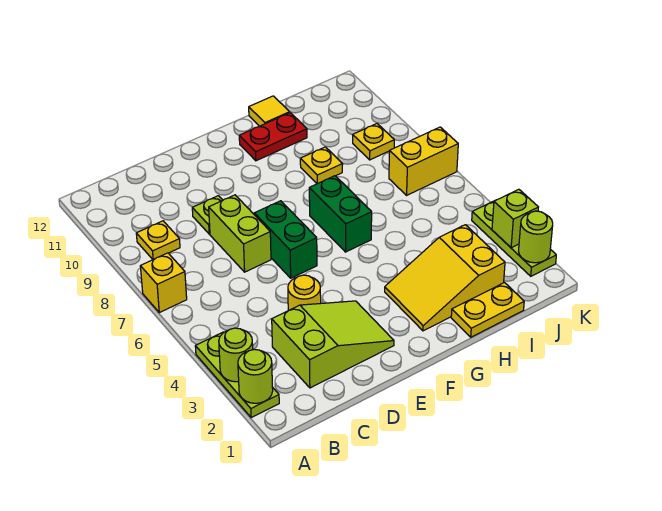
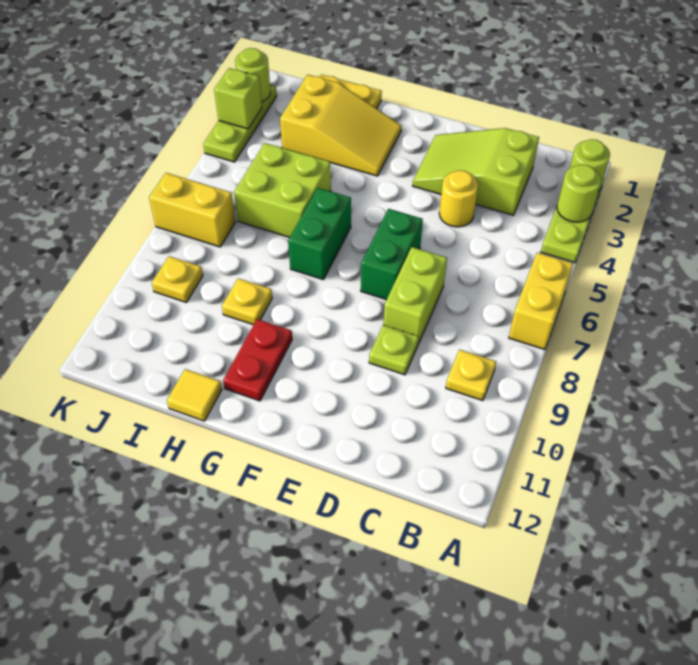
yellow 1x1 brick [140,253,187,313] -> yellow 1x2 brick [509,253,573,349]
red 1x2 plate [239,113,307,161] -> red 1x2 plate turned to [223,319,292,401]
none -> lime 2x2 brick [234,143,331,237]

